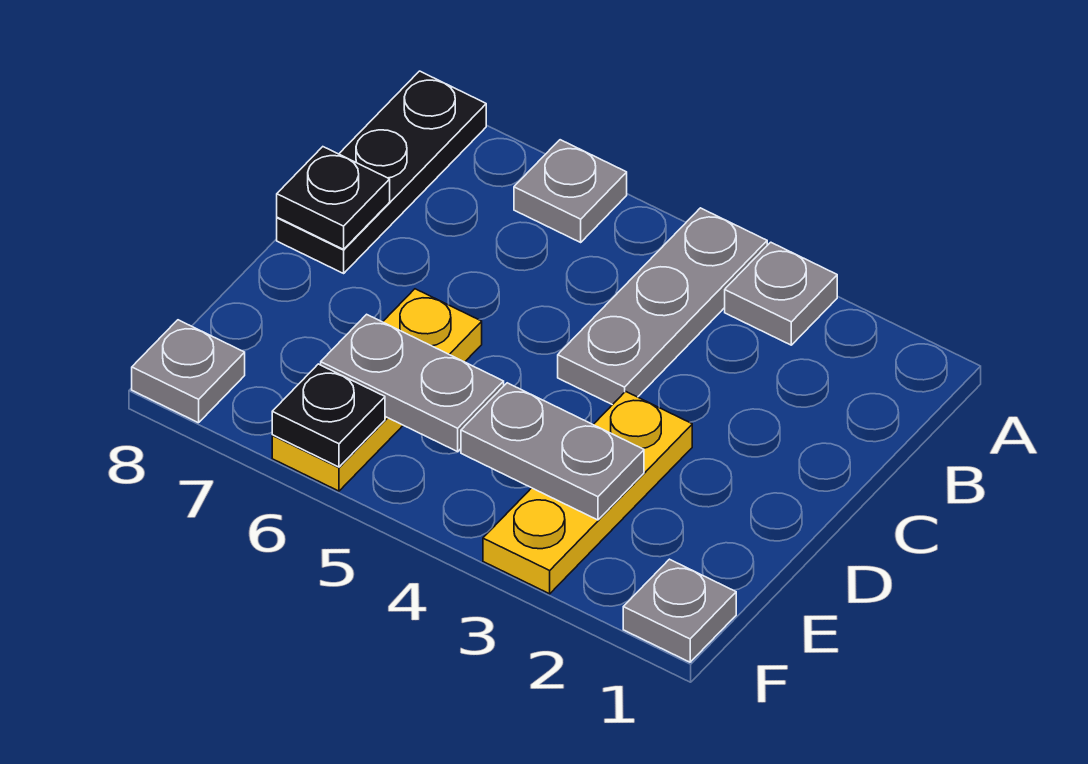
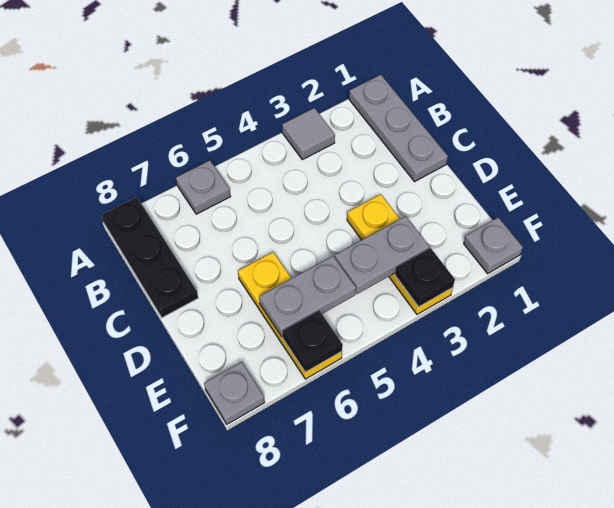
grey 1x1 plate [725,242,837,345] -> grey 1x1 tile [282,108,335,160]
grey 1x3 plate [558,208,767,405] -> grey 1x3 plate moved to [349,75,448,182]
black 1x1 plate [277,147,390,249] -> black 1x1 plate moved to [395,248,455,307]

